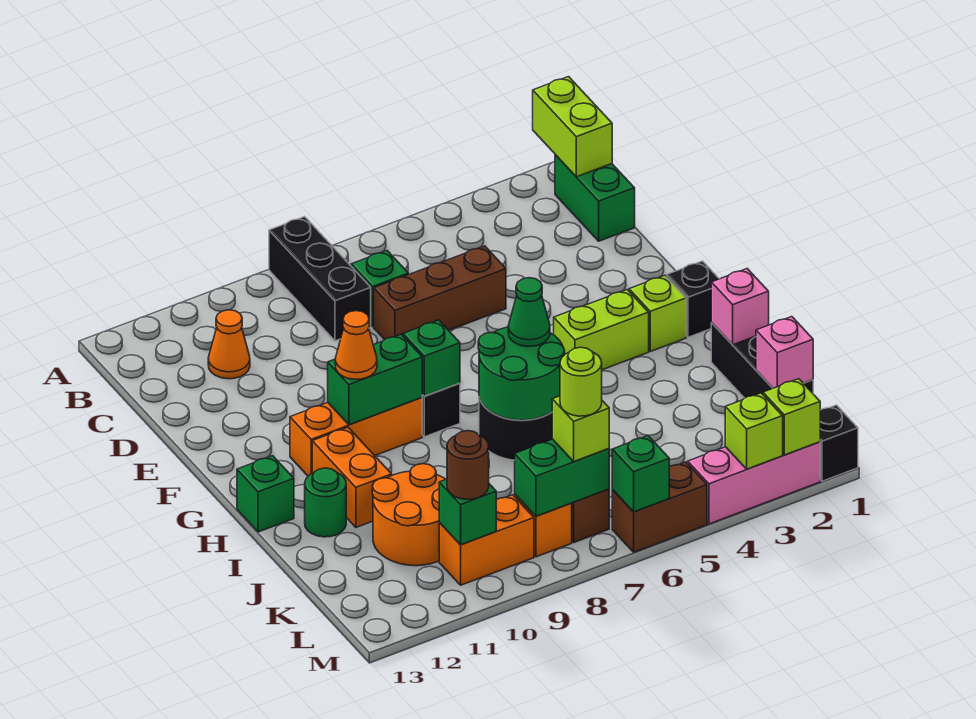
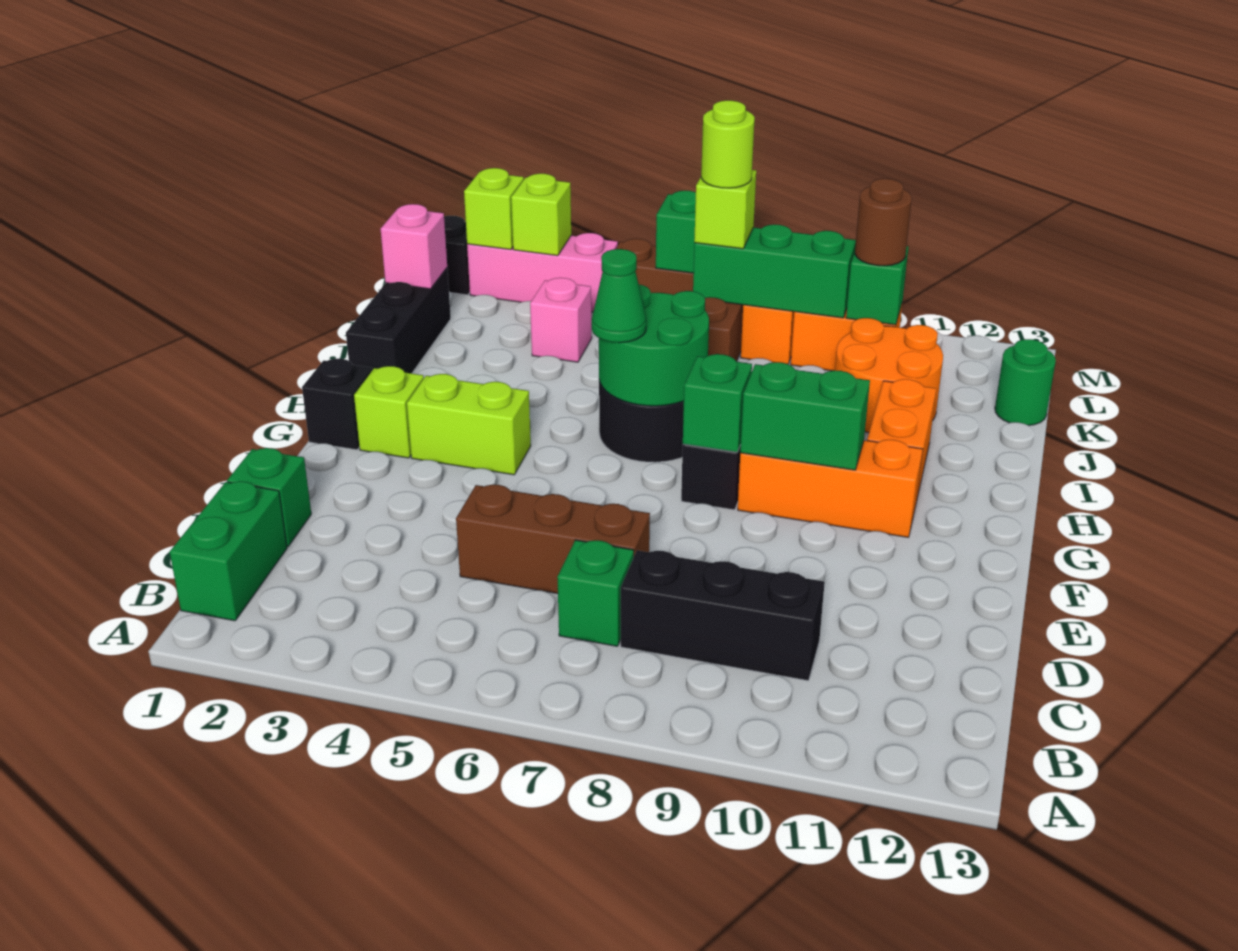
lime 1x2 brick [533,77,612,177] -> none
black 1x3 brick [269,217,371,341] -> black 1x3 brick turned to [621,550,825,681]
orange 1x1 cone [208,310,250,379] -> none
orange 1x1 cone [335,311,377,379] -> none
green 1x1 brick [237,456,294,532] -> green 1x1 brick moved to [227,448,311,547]
pink 1x1 brick [711,269,769,345] -> pink 1x1 brick moved to [530,278,592,362]
green 1x1 round brick [305,468,346,537] -> green 1x1 round brick moved to [995,339,1056,425]
green 1x2 brick [515,439,609,516] -> green 1x3 brick [693,224,856,318]

